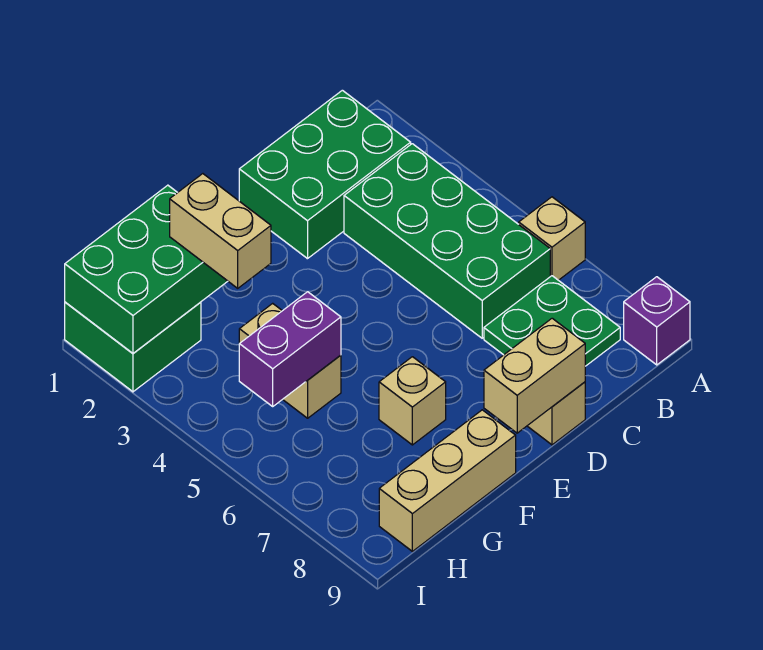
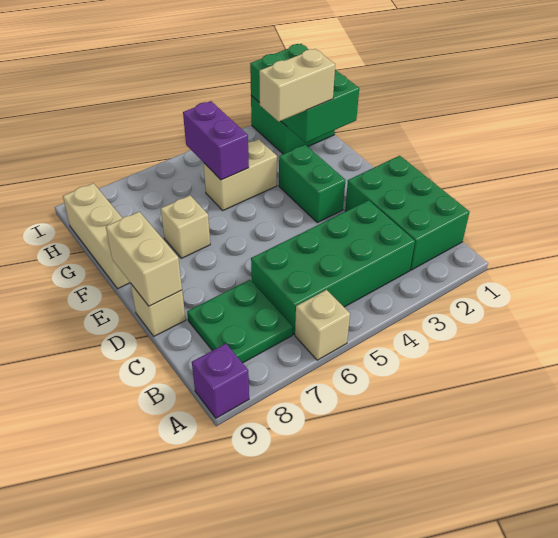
none -> green 1x2 brick [279,145,345,223]

